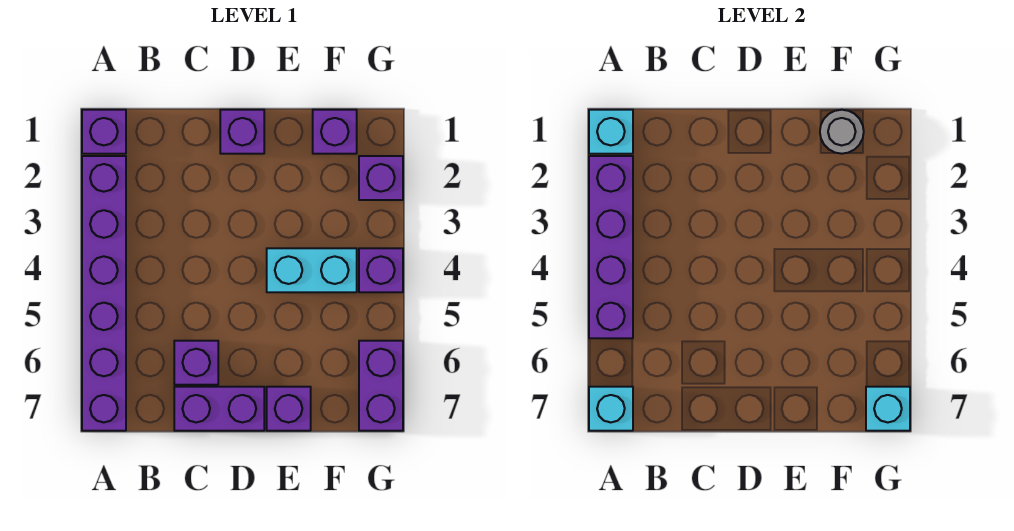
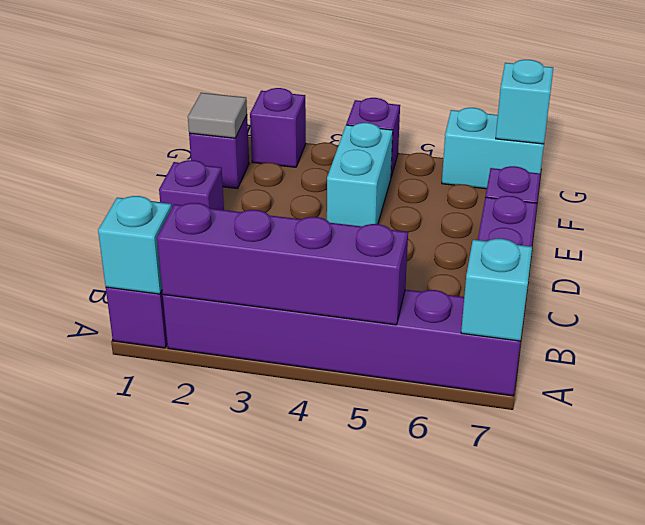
purple 1x1 brick [174,341,218,385] -> none
grey 1x1 round brick [820,110,864,154] -> grey 1x1 tile [188,93,247,138]
purple 1x2 brick [359,341,403,431] -> cyan 1x2 brick [442,108,544,189]

